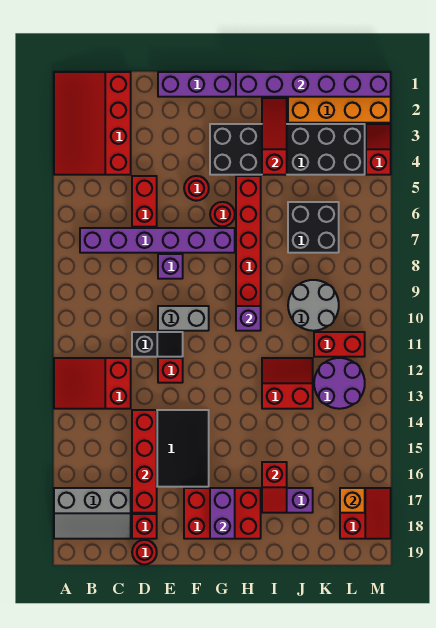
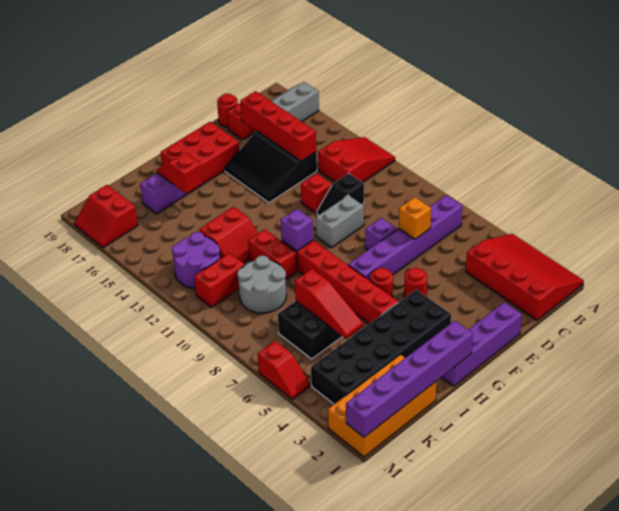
red 1x2 brick [132,176,157,227] -> red 1x2 brick moved to [248,229,297,280]
purple 1x2 brick [210,488,235,539] -> none
red 1x3 slope [262,98,287,175] -> red 1x3 slope moved to [295,269,363,339]
orange 1x1 brick [340,488,365,513] -> orange 1x1 brick moved to [399,197,431,239]
red 1x2 slope [366,124,391,175] -> red 1x2 slope moved to [258,341,310,399]

